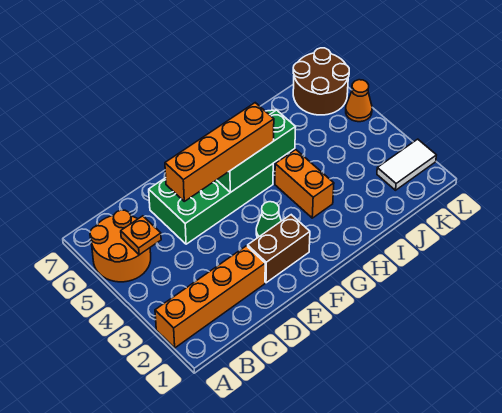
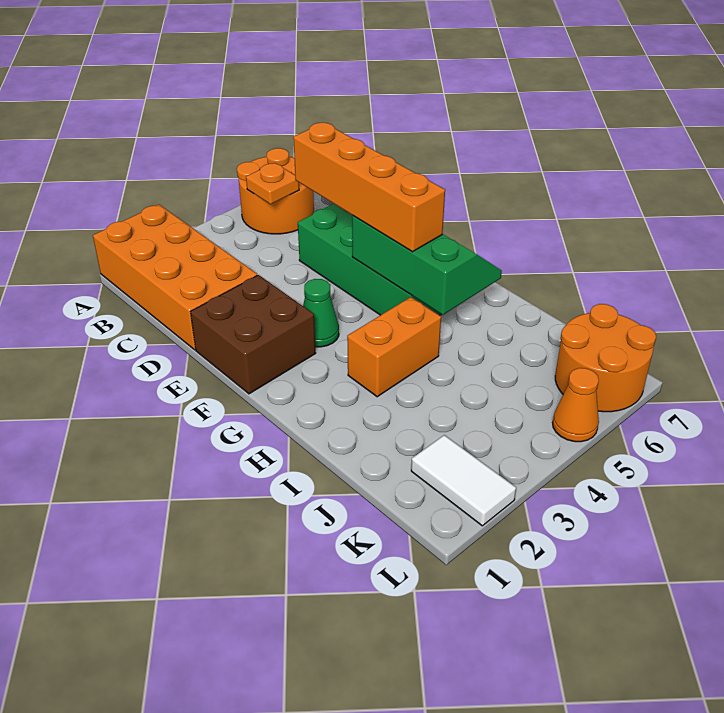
orange 1x4 brick [155,246,265,348] -> orange 2x4 brick [93,205,257,350]
brown 1x2 brick [248,215,310,283] -> brown 2x2 brick [191,275,316,394]
brown 2x2 round brick [293,48,349,115] -> orange 2x2 round brick [555,304,656,412]

